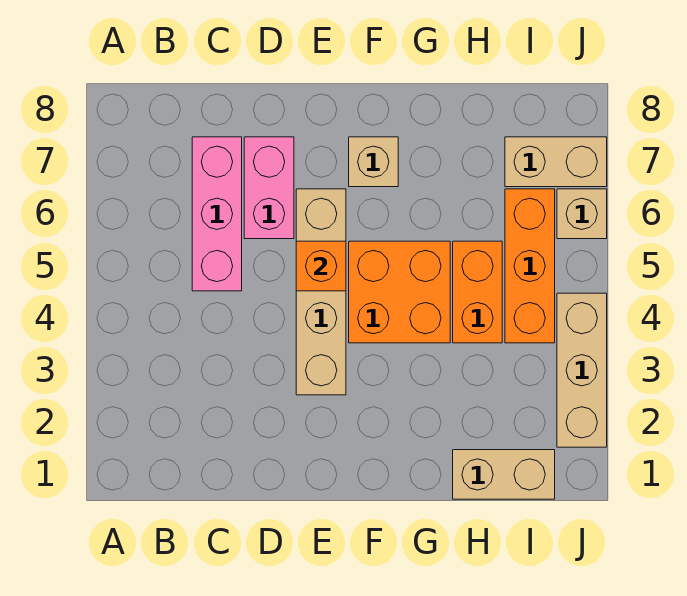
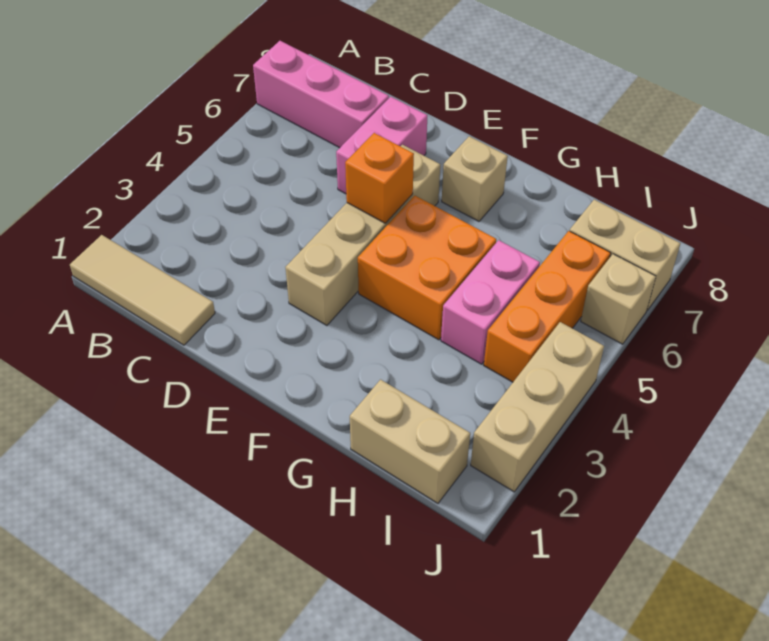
none -> tan 1x3 tile [70,235,215,345]
pink 1x3 brick [192,137,242,291] -> pink 1x3 brick turned to [253,41,389,148]
orange 1x2 brick [453,241,502,343] -> pink 1x2 brick [441,240,540,364]

